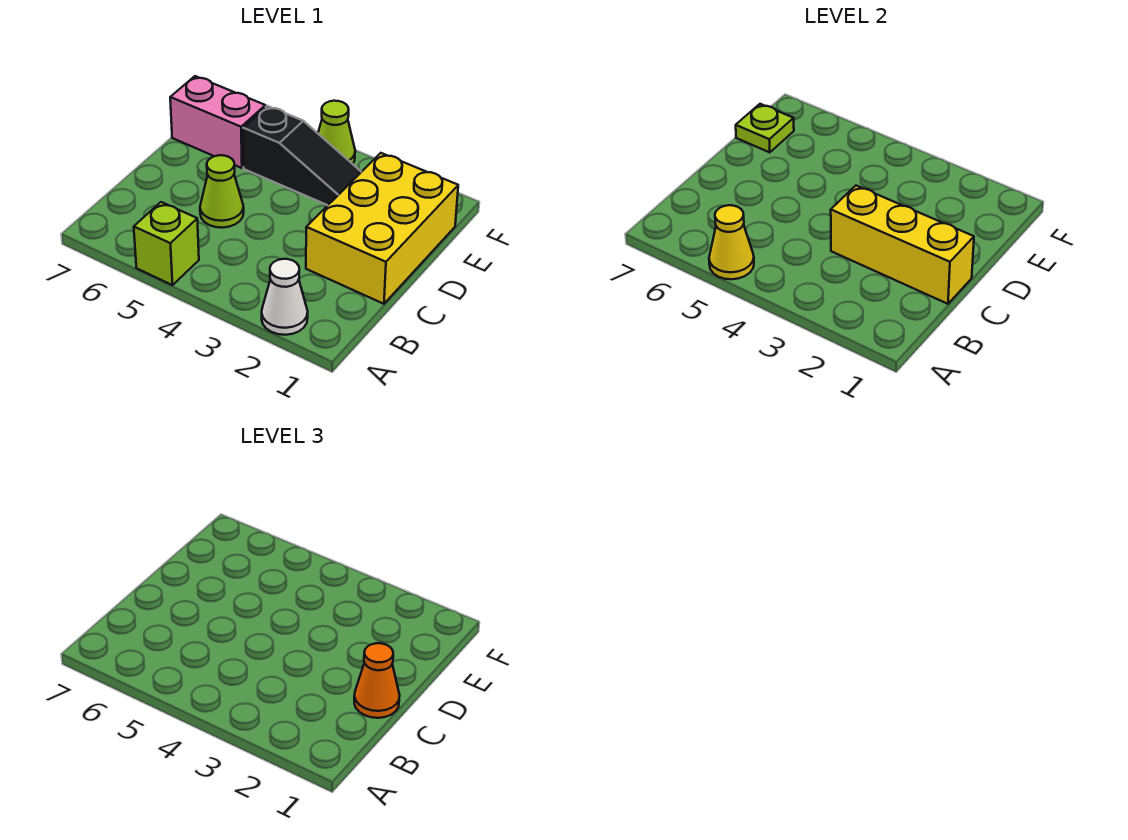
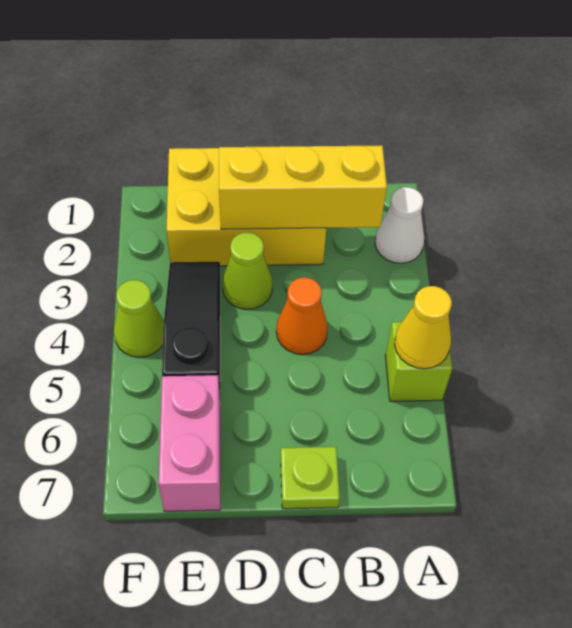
yellow 1x3 brick [831,186,974,304] -> yellow 1x3 brick turned to [219,145,387,229]
orange 1x1 cone [354,643,400,718] -> orange 1x1 cone moved to [276,278,328,354]
lime 1x1 cone [200,155,244,228] -> lime 1x1 cone moved to [222,233,273,309]
lime 1x1 plate [736,104,794,152] -> lime 1x1 plate moved to [281,447,340,509]

